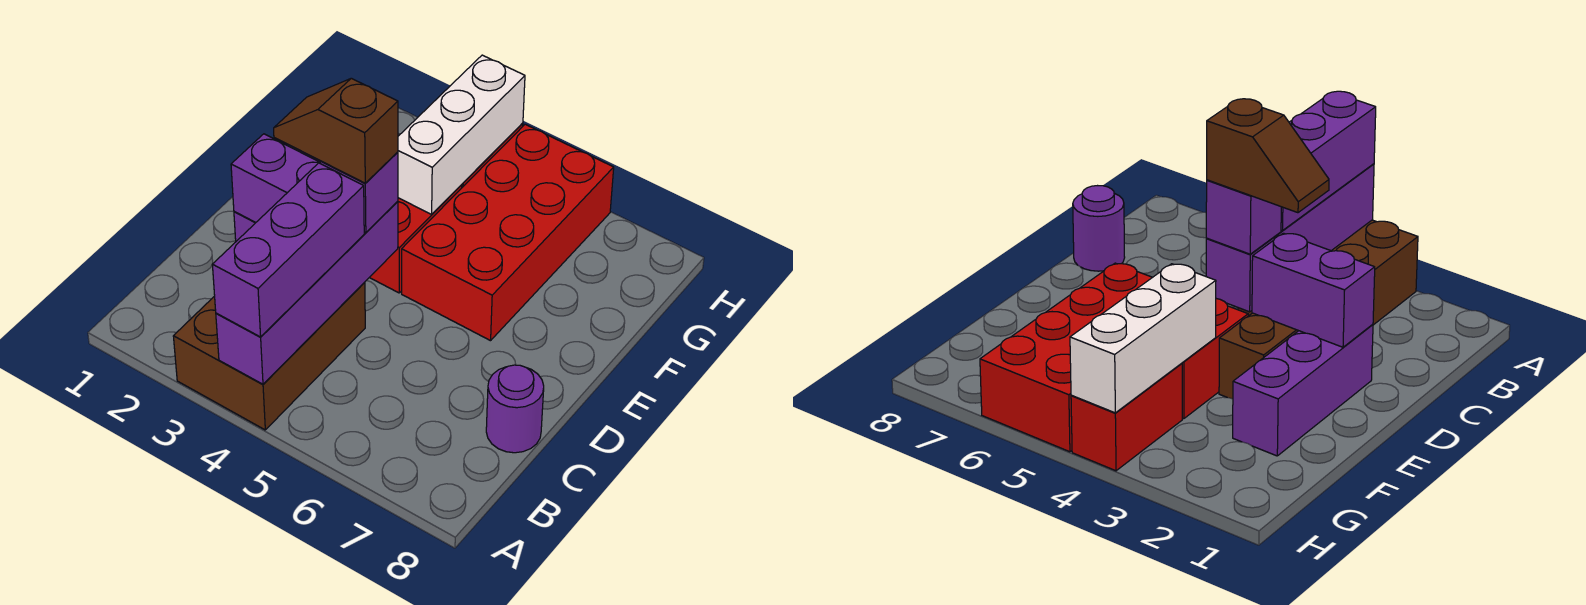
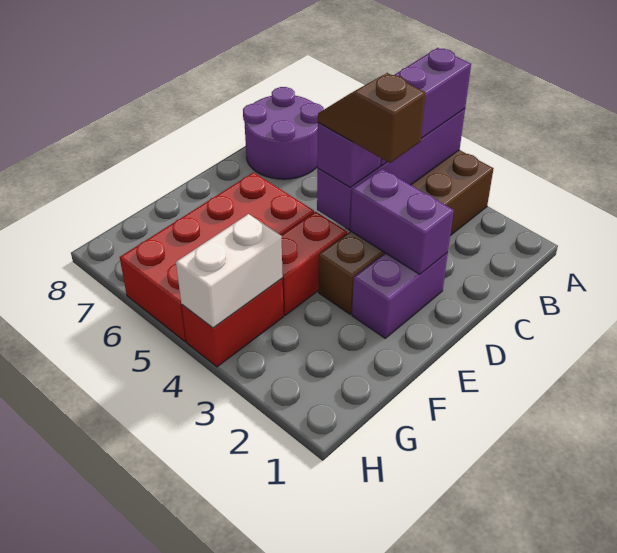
purple 1x1 round brick [486,365,544,453] -> purple 2x2 round brick [243,87,324,179]
purple 1x3 brick [1233,324,1373,456] -> purple 1x2 brick [352,252,448,338]
brown 1x2 slope [274,78,398,183] -> brown 1x2 slope turned to [318,73,425,163]
white 1x3 brick [398,55,525,214] -> white 1x2 brick [176,214,283,328]

